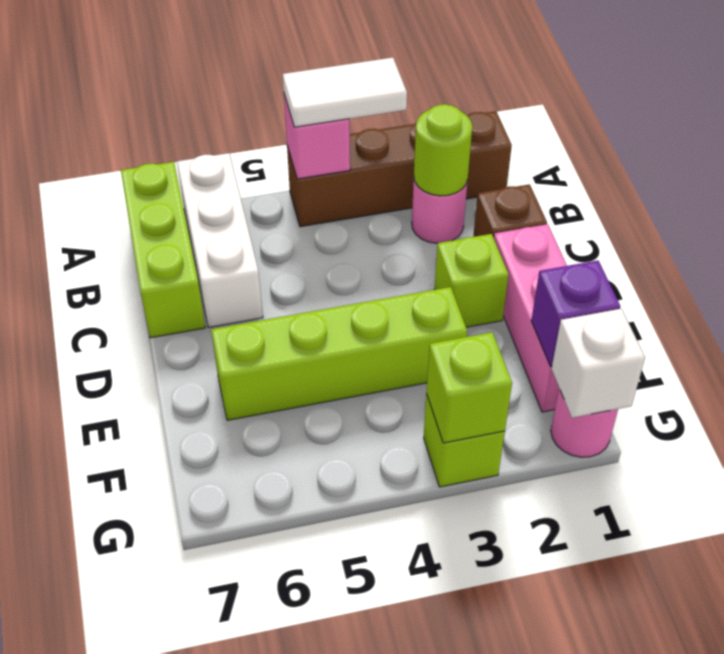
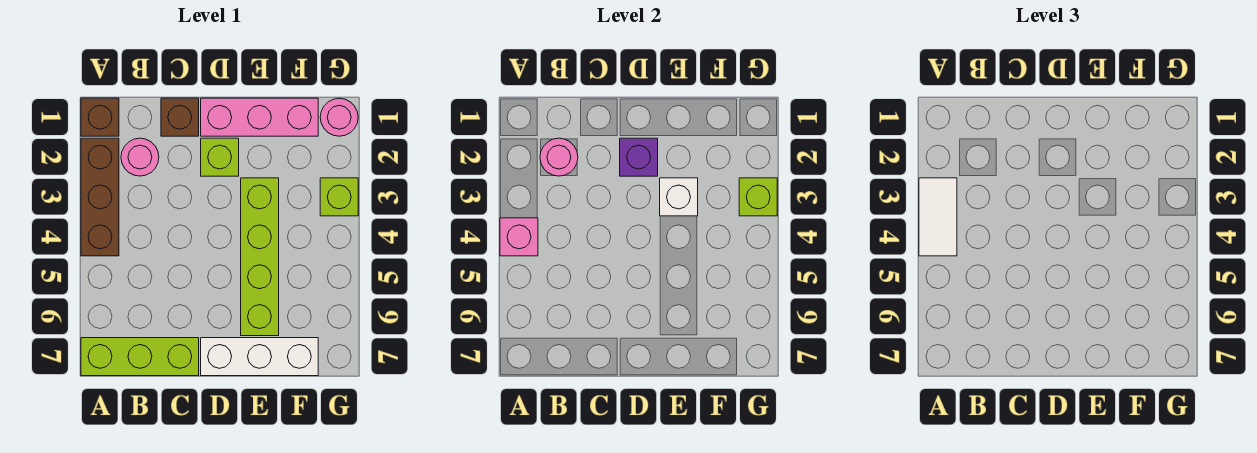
white 1x3 brick [177,153,263,328] -> white 1x3 brick moved to [201,338,318,376]
lime 1x1 round brick [414,104,472,196] -> pink 1x1 round brick [540,138,578,176]
purple 1x1 brick [531,260,620,367] -> purple 1x1 brick moved to [620,138,658,176]
white 1x1 brick [552,309,645,418] -> white 1x1 brick moved to [660,178,698,216]

